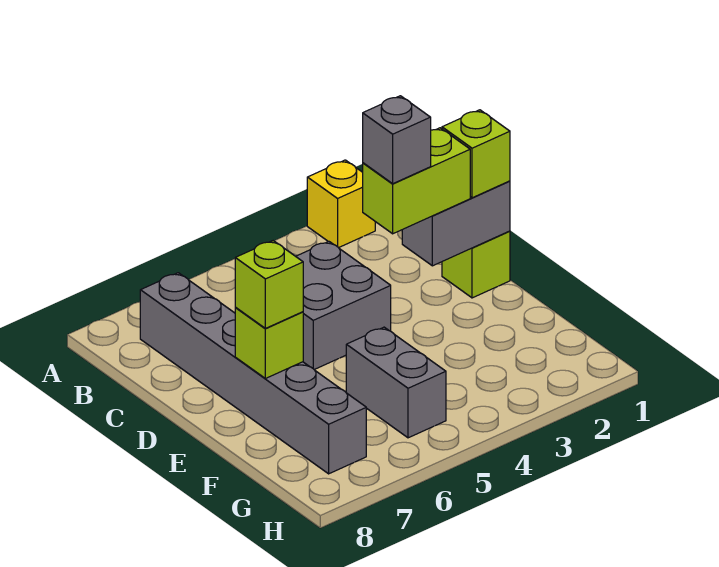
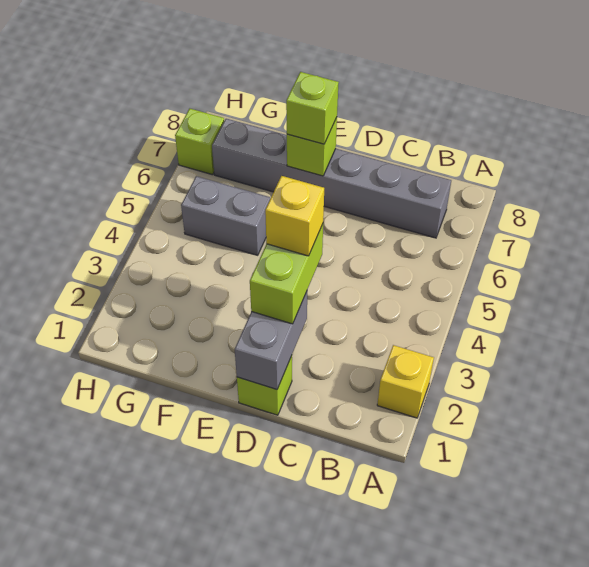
grey 2x2 brick [296,241,391,370] -> none
lime 1x1 brick [442,110,510,198] -> lime 1x1 brick moved to [175,109,224,175]
grey 1x1 brick [363,96,431,184] -> yellow 1x1 brick [265,176,324,256]

